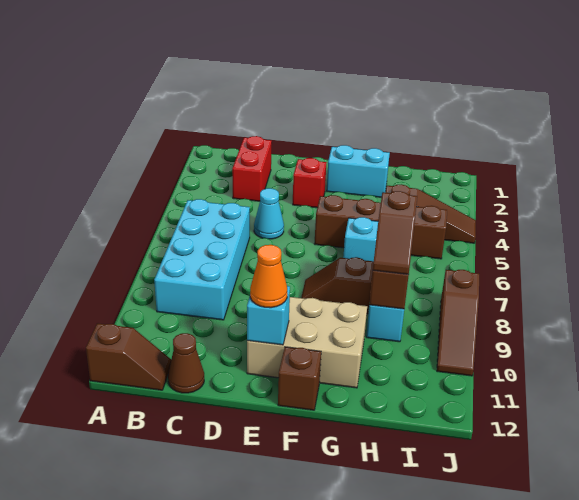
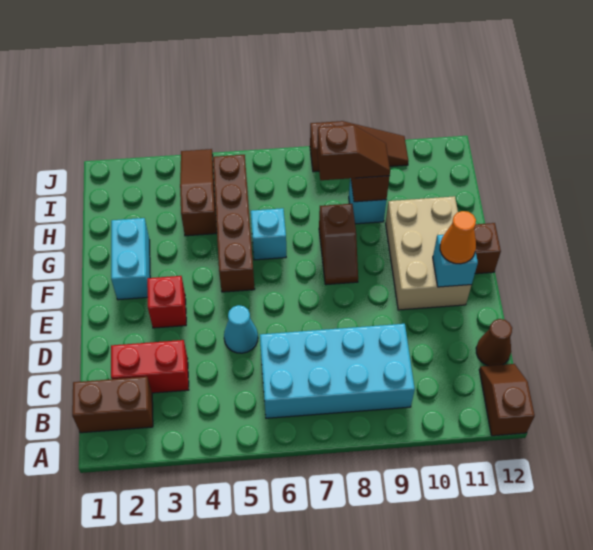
none -> brown 1x2 brick [72,377,153,433]

